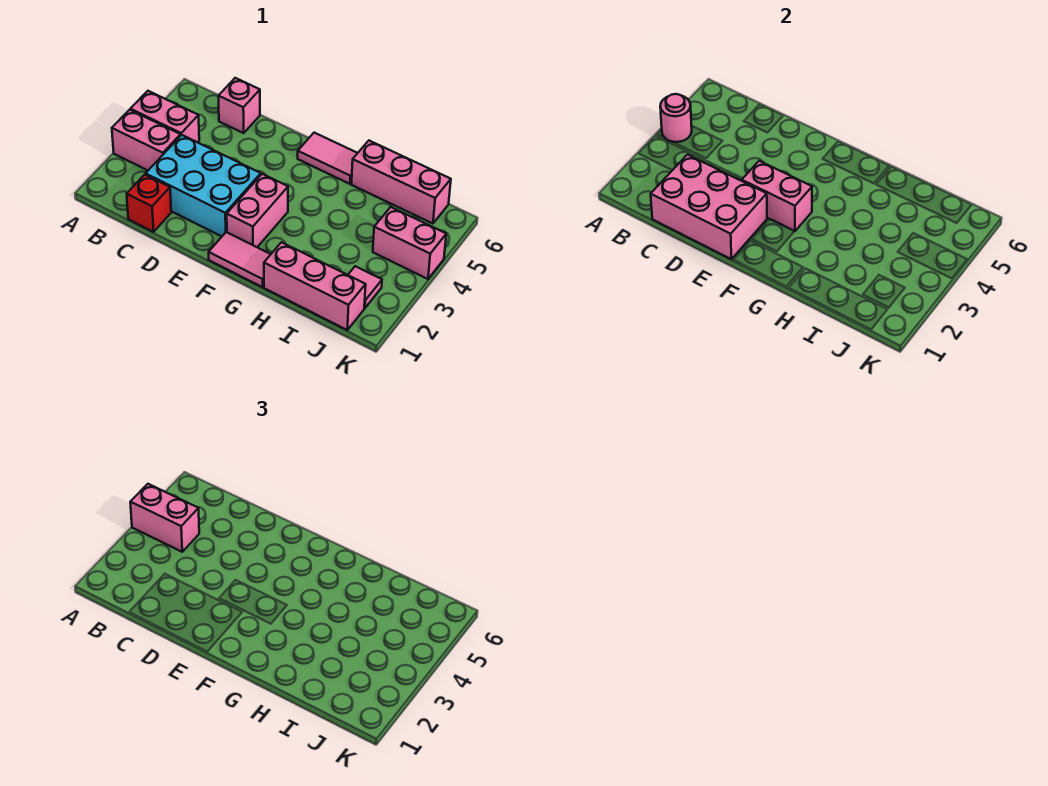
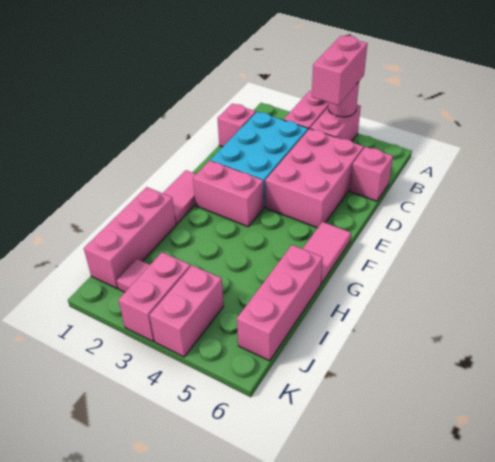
red 1x1 brick [127,175,171,232] -> pink 1x1 brick [218,104,256,147]
pink 2x3 brick [651,155,767,259] -> pink 2x3 brick moved to [265,129,364,228]
pink 1x2 brick [742,161,812,231] -> pink 1x2 brick moved to [118,252,191,341]

